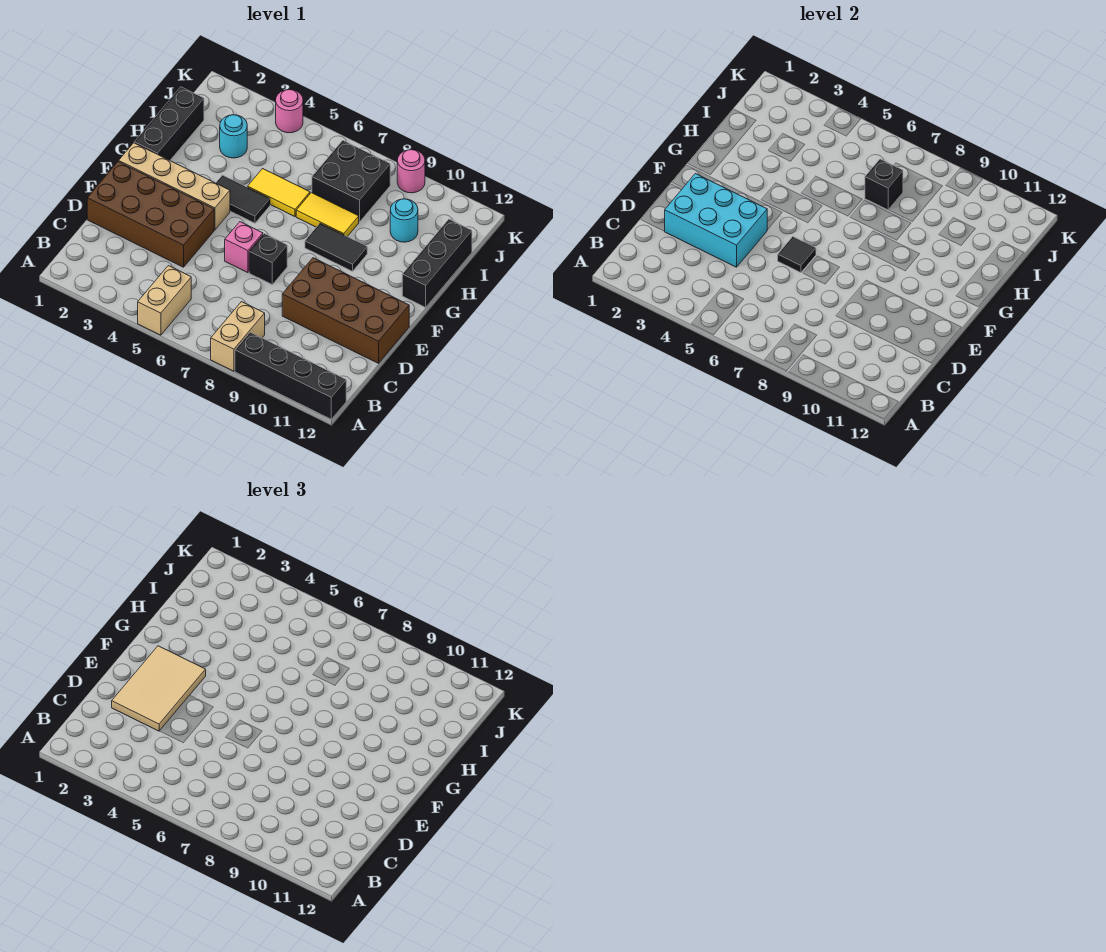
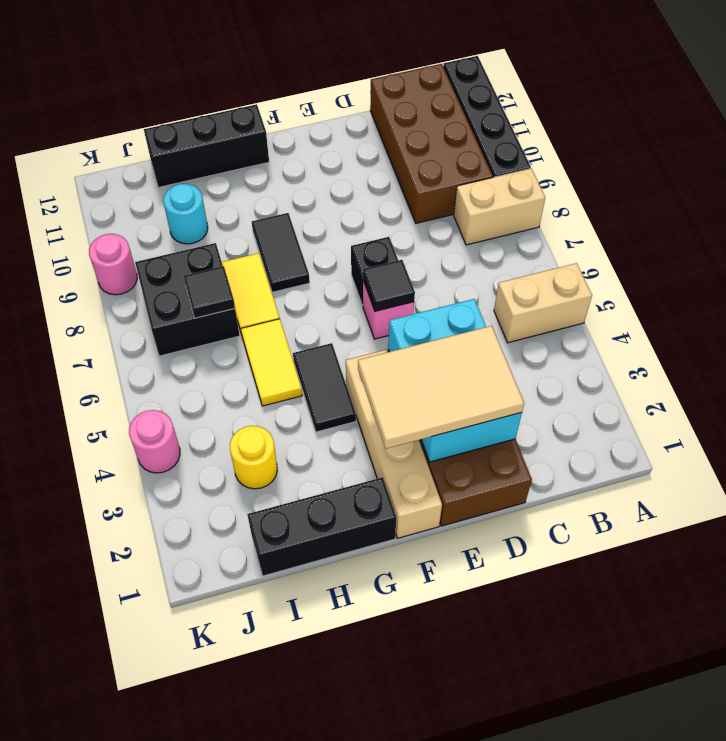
brown 2x4 brick [282,258,409,363] -> brown 2x4 brick moved to [370,64,493,223]
cyan 1x1 round brick [220,115,247,158] -> yellow 1x1 round brick [230,426,277,489]
black 1x1 brick [865,159,903,210] -> black 1x1 tile [184,266,235,318]

